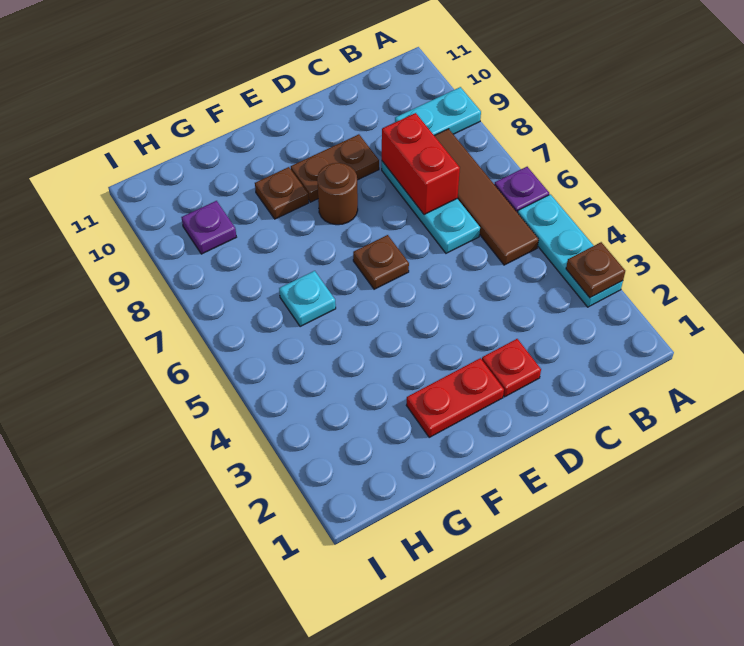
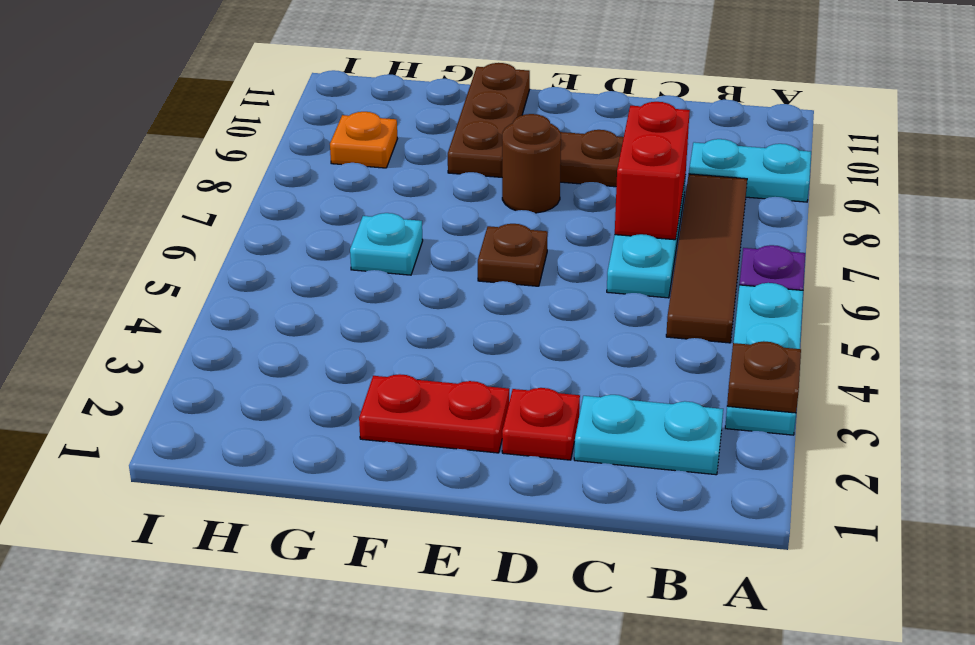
none -> cyan 1x2 plate [574,395,723,475]
brown 1x1 plate [255,167,309,219] -> brown 1x3 plate [448,63,530,177]
purple 1x1 plate [182,201,236,254] -> orange 1x1 plate [330,112,397,168]

